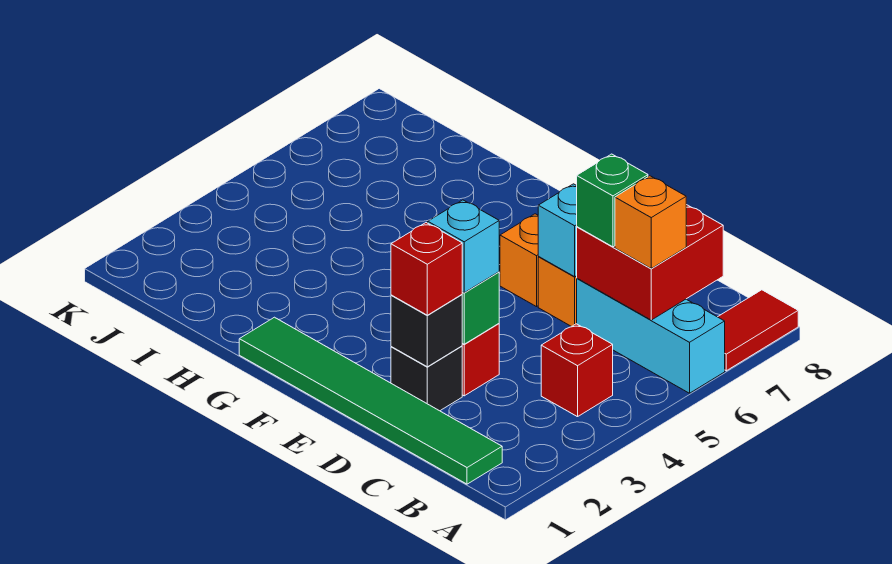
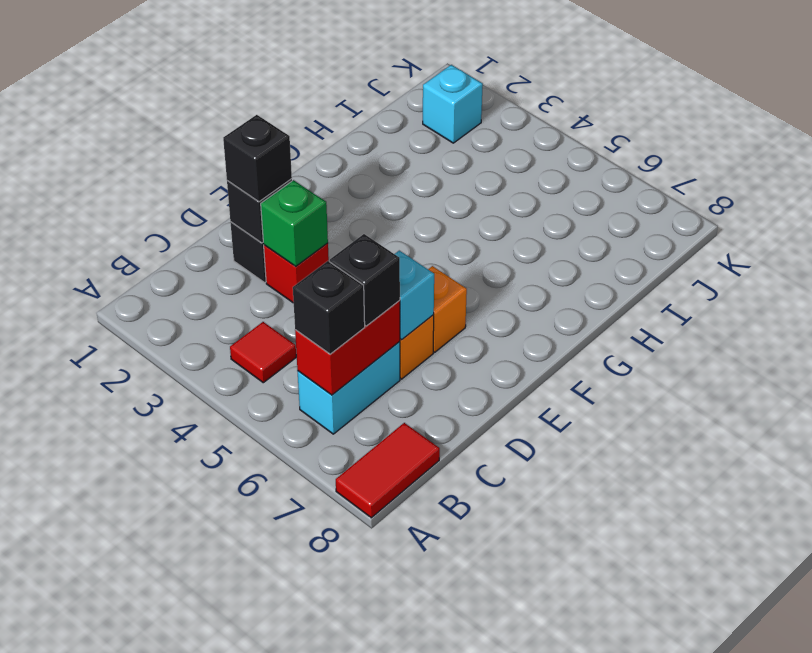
cyan 1x3 brick [577,278,725,393] -> cyan 1x2 brick [298,342,400,434]
red 1x2 tile [718,290,798,371] -> red 1x2 tile turned to [336,423,440,518]
green 1x6 tile [239,317,502,484] -> none
red 1x1 brick [541,324,613,417] -> red 1x1 tile [230,322,296,383]
red 2x2 brick [577,205,723,320] -> red 1x2 brick [295,300,400,395]
orange 1x1 brick [615,176,686,268] -> black 1x1 brick [293,261,365,354]
green 1x1 brick [577,154,648,247] -> black 1x1 brick [330,234,400,326]
red 1x1 brick [391,223,462,315] -> black 1x1 brick [223,115,292,202]
cyan 1x1 brick [428,200,499,293] -> cyan 1x1 brick moved to [423,65,483,143]

